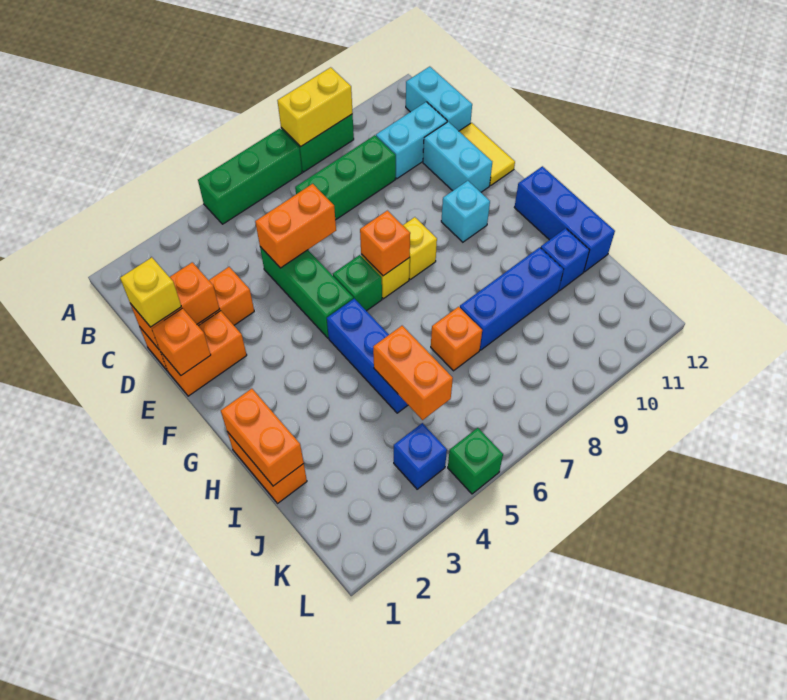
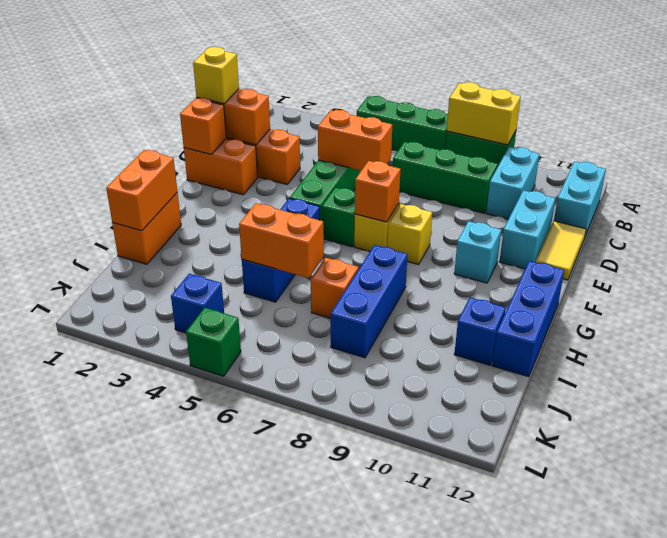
cyan 1x2 brick [376,102,447,179] -> cyan 1x2 brick turned to [486,147,539,219]
orange 1x2 brick [373,326,453,420] -> orange 1x2 brick turned to [239,203,324,278]
blue 1x3 brick [460,247,563,350] -> blue 1x3 brick turned to [331,245,407,358]

